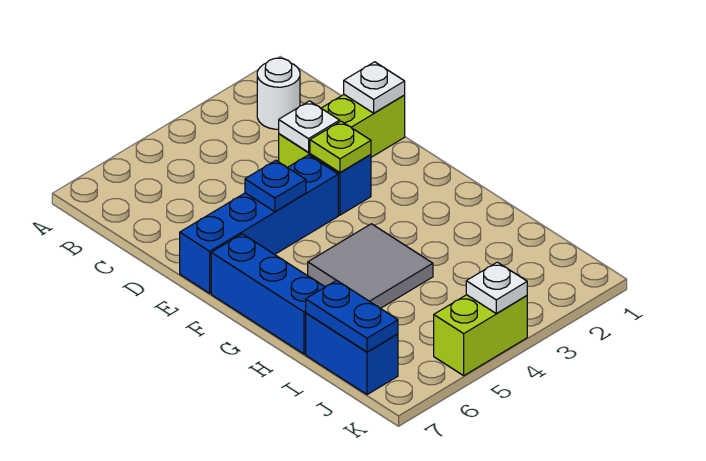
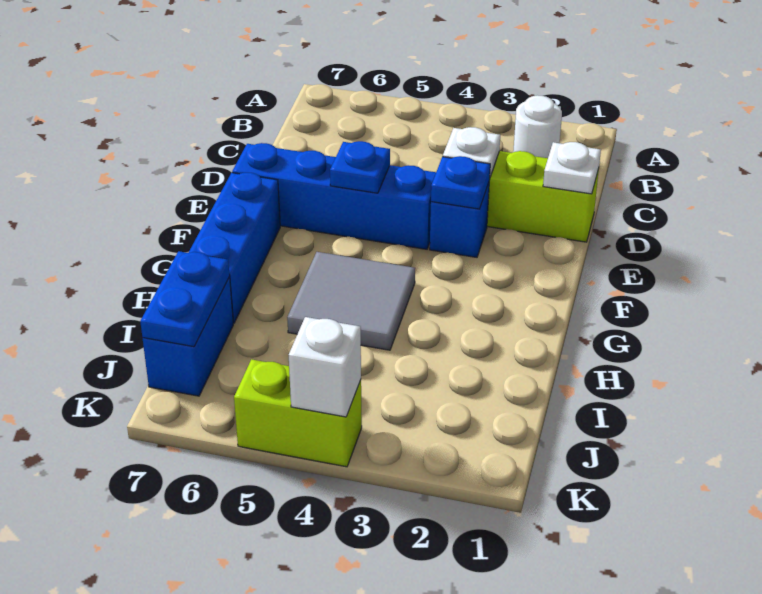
lime 1x1 plate [310,121,371,172] -> blue 1x1 plate [431,156,490,209]
white 1x1 plate [466,262,527,313] -> white 1x1 brick [289,317,361,417]

